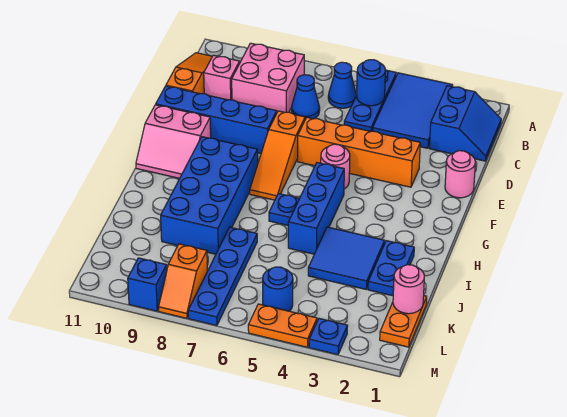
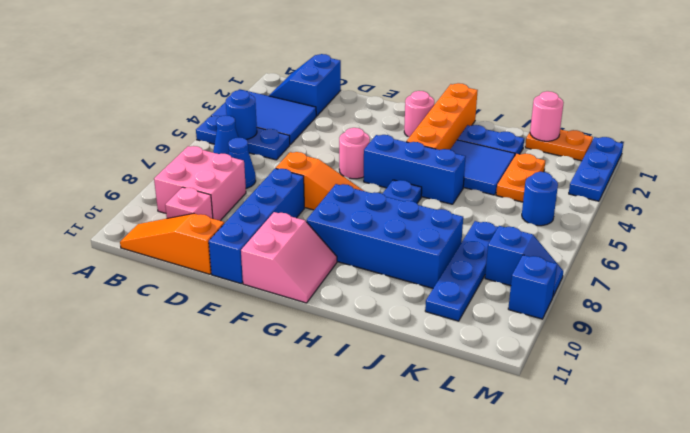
blue 2x2 slope [429,86,501,161] -> blue 2x2 slope turned to [269,54,341,116]
pink 1x1 round brick [445,151,475,198] -> pink 1x1 round brick moved to [404,91,434,137]
orange 1x4 brick [298,117,420,187] -> orange 1x4 brick moved to [406,83,478,150]
blue 1x4 plate [188,227,257,326] -> blue 1x4 plate turned to [425,221,498,321]
orange 1x2 slope [159,244,207,318] -> blue 1x2 slope [485,226,563,296]
blue 1x1 plate [309,319,348,355] -> blue 1x3 plate [569,137,623,201]
orange 1x2 plate [248,304,317,347] -> orange 1x2 plate moved to [496,154,545,202]

